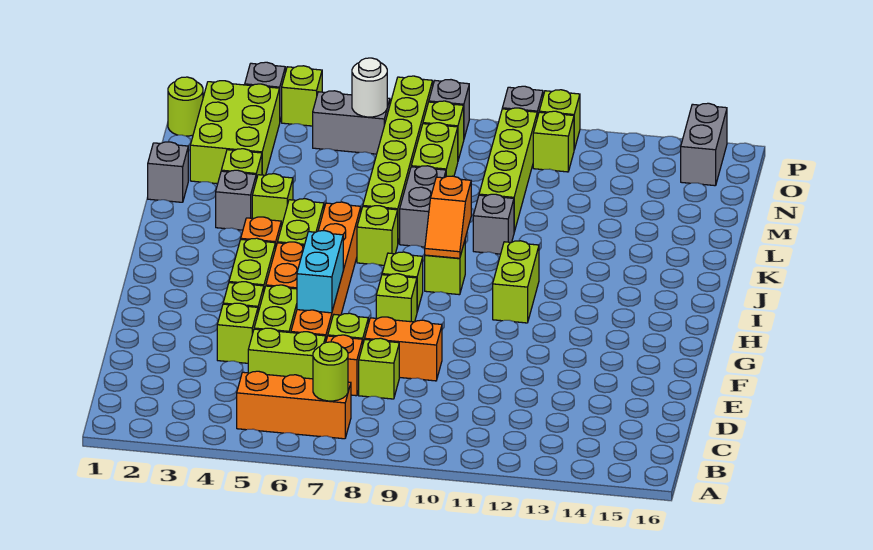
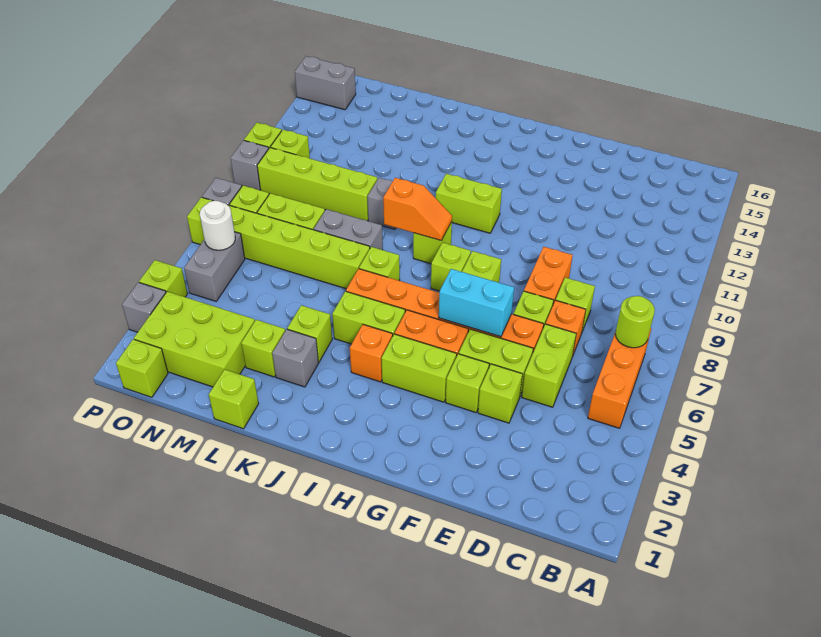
grey 1x1 brick [148,142,188,202] -> lime 1x1 brick [209,369,259,429]
lime 1x1 round brick [168,77,203,136] -> lime 1x1 brick [116,339,168,397]

